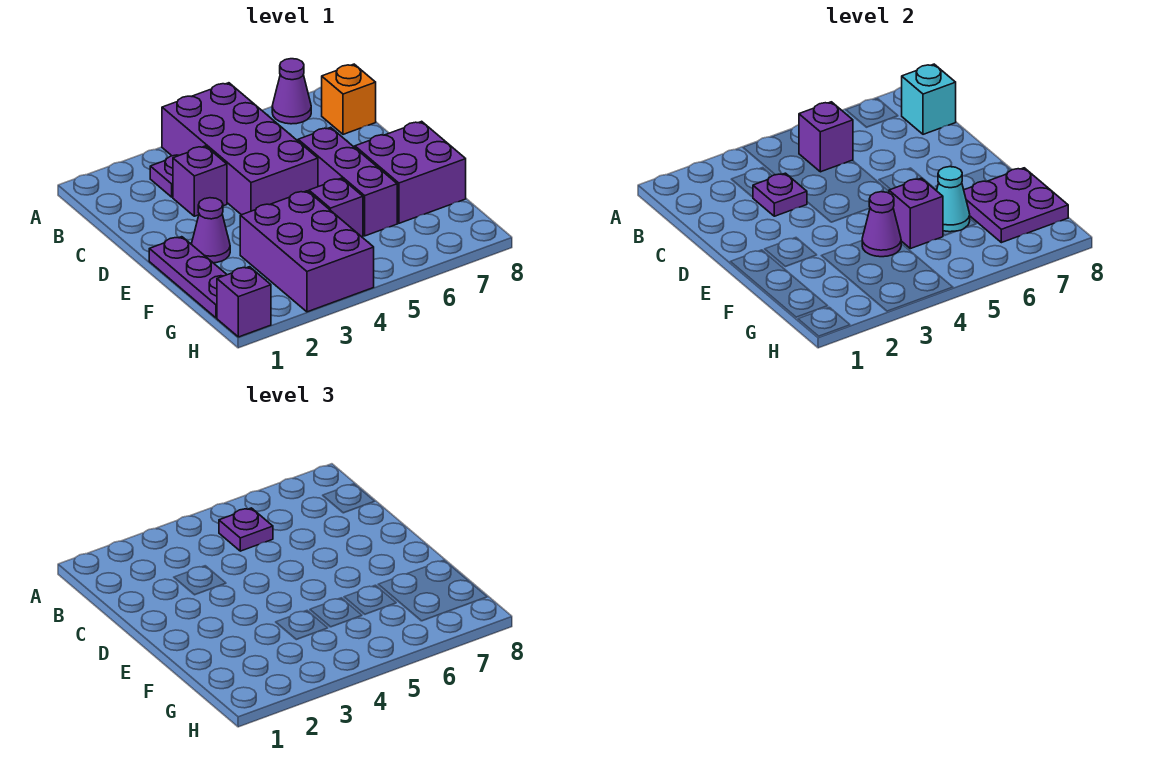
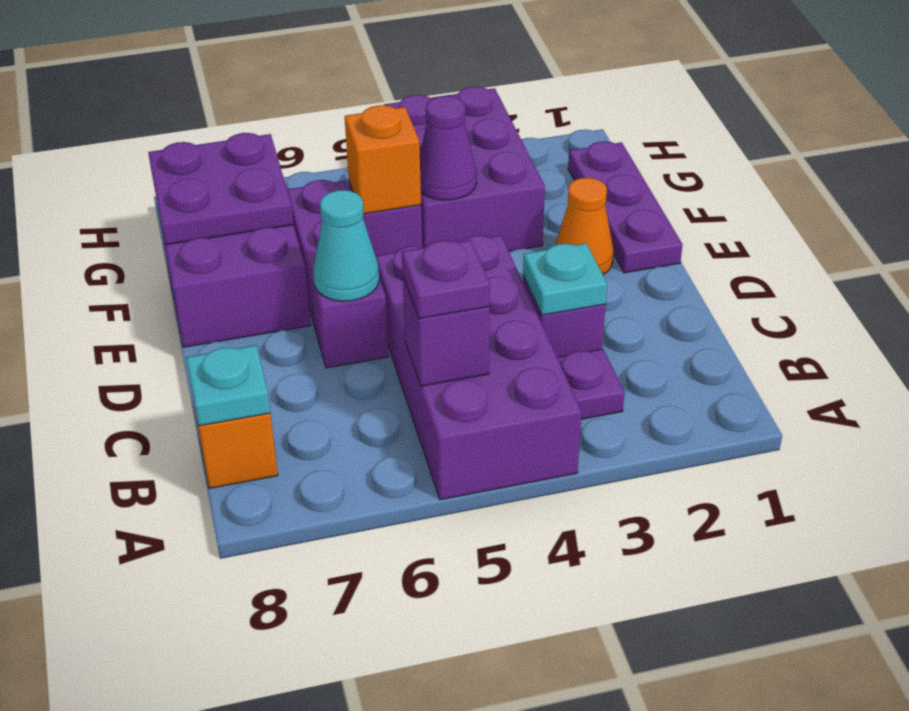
purple 1x1 cone [272,59,311,124] -> none
cyan 1x1 brick [902,64,956,134] -> cyan 1x1 plate [186,345,270,426]
purple 1x1 plate [753,173,807,216] -> cyan 1x1 plate [523,243,607,315]
purple 1x1 cone [191,198,230,263] -> orange 1x1 cone [555,178,614,274]
purple 1x1 brick [889,178,943,249] -> orange 1x1 brick [345,105,421,214]
cyan 1x1 cone [937,167,970,232] -> cyan 1x1 cone moved to [313,190,379,301]
purple 1x1 brick [217,267,271,337] -> none

